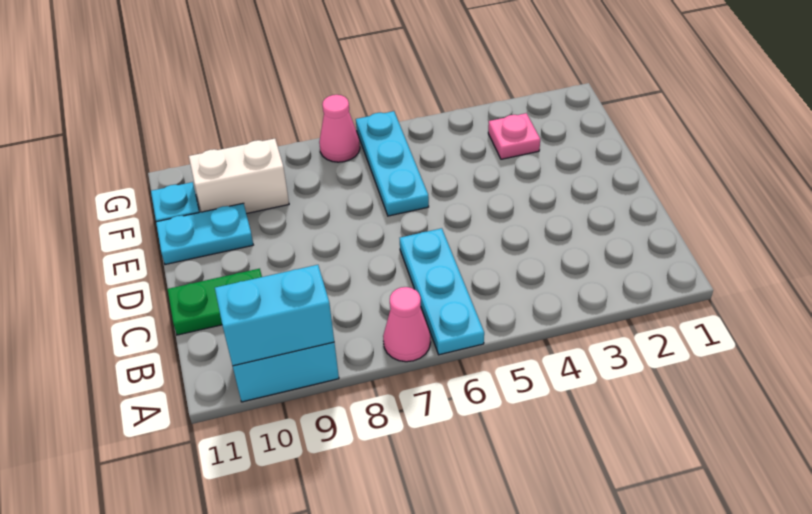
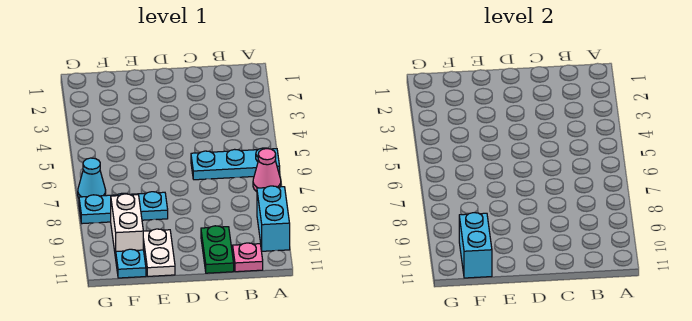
cyan 1x2 brick [215,265,334,366] -> cyan 1x2 brick moved to [459,213,492,278]
cyan 1x3 plate [356,111,429,216] -> cyan 1x3 plate moved to [79,192,168,224]
cyan 1x2 plate [156,203,253,265] -> white 1x2 plate [143,229,175,276]
pink 1x1 plate [488,113,540,159] -> pink 1x1 plate moved to [233,243,263,272]
pink 1x1 cone [319,95,360,162] -> cyan 1x1 cone [78,158,106,198]

